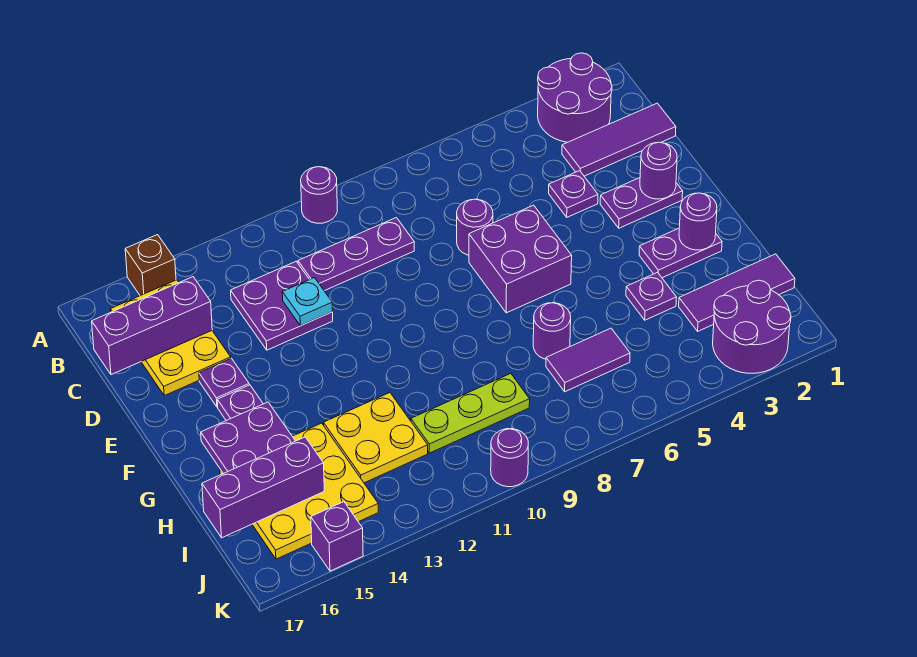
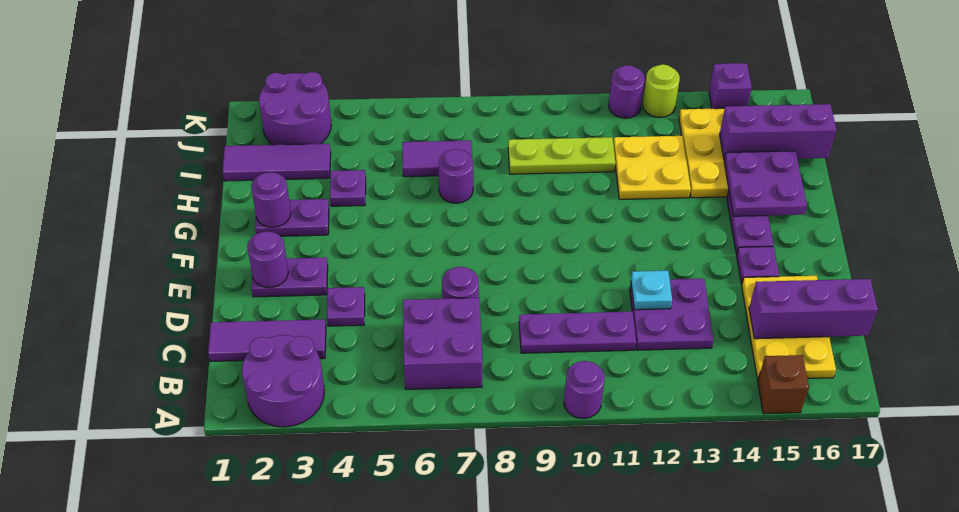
purple 2x2 brick [469,205,572,313] -> purple 2x2 brick moved to [403,298,482,389]
purple 1x1 round brick [491,429,528,487] -> purple 1x1 round brick moved to [609,65,645,118]
none -> lime 1x1 round brick [643,64,680,117]

